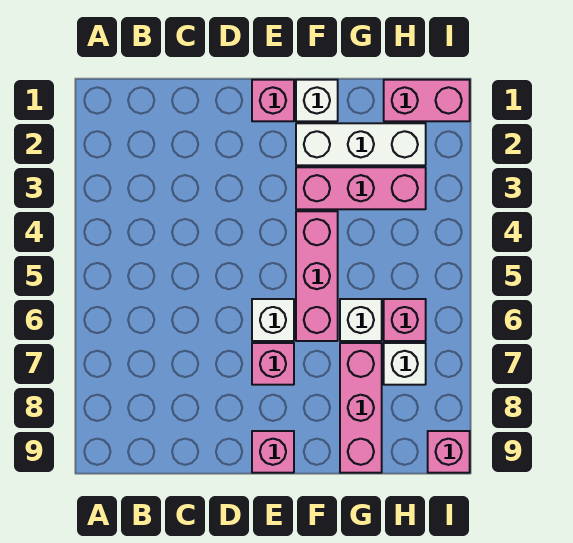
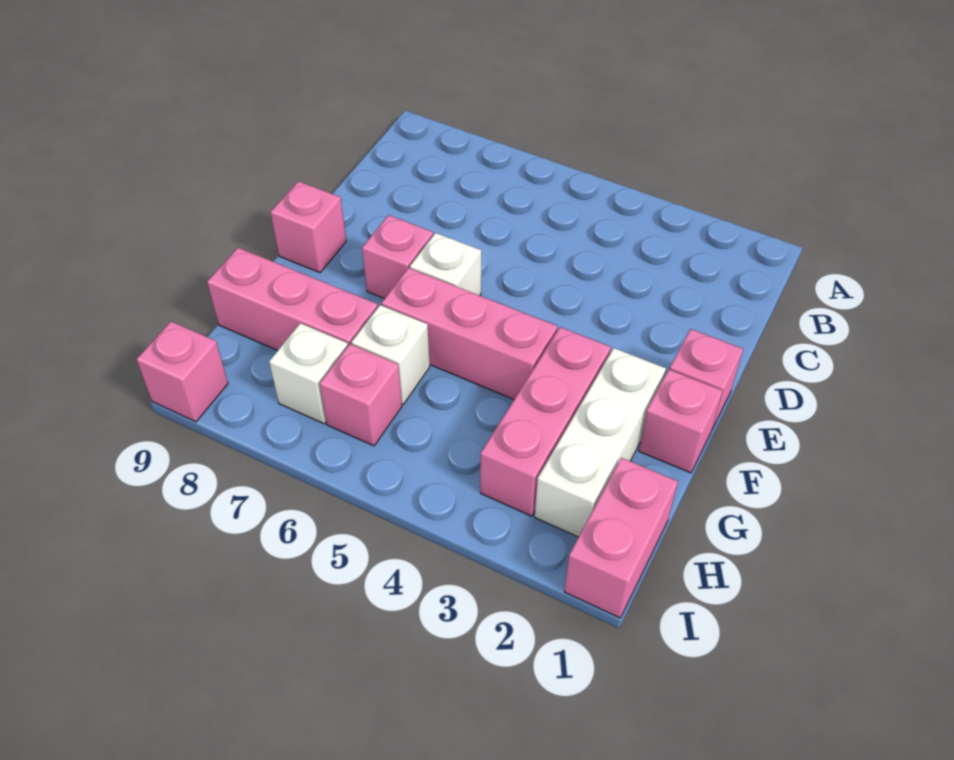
white 1x1 brick [296,80,338,121] -> pink 1x1 brick [639,370,723,473]

